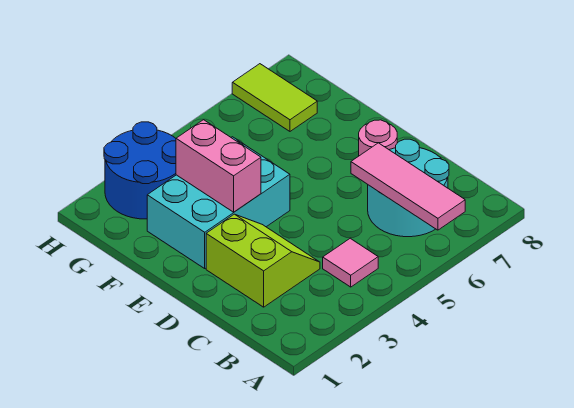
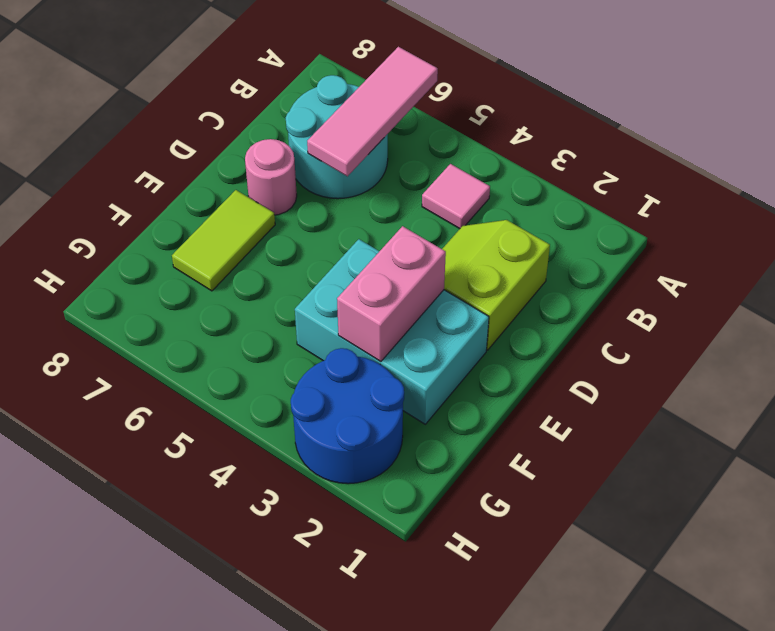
lime 1x2 tile [232,64,317,131] -> lime 1x2 tile moved to [172,190,275,291]

